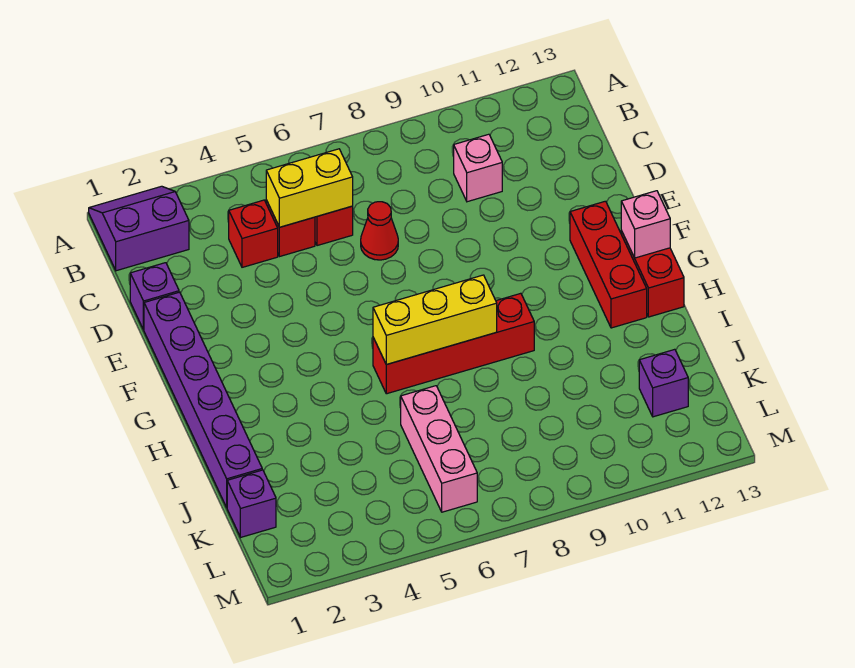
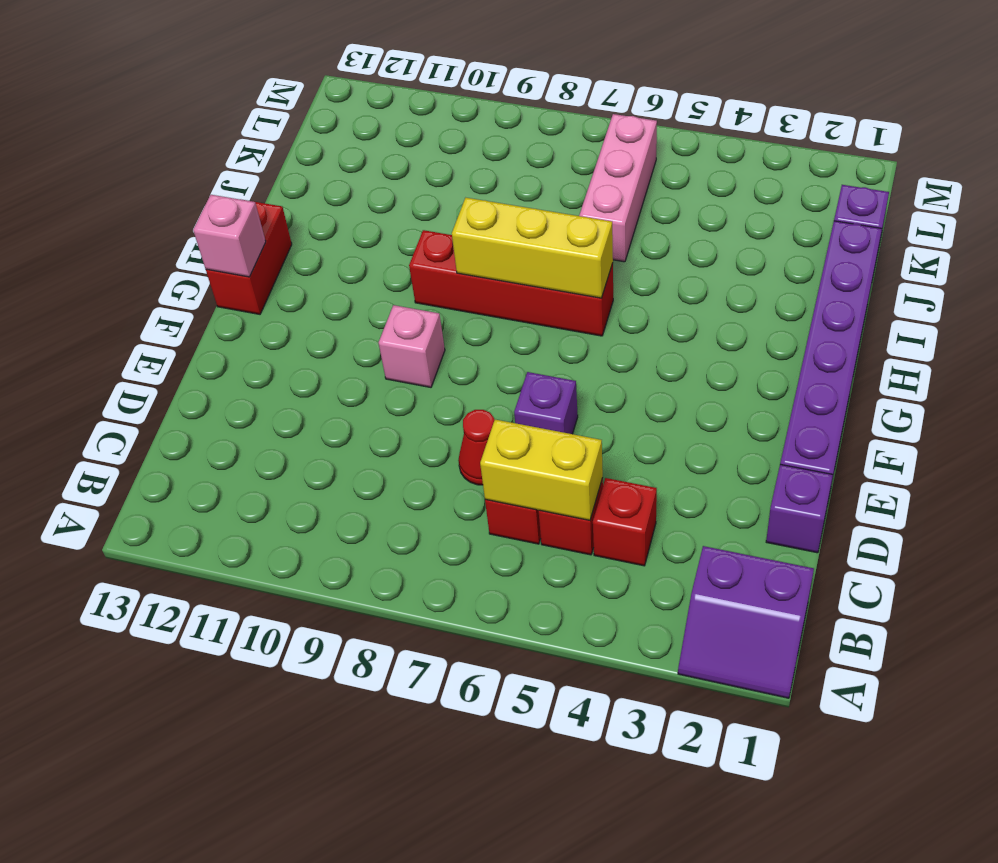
pink 1x1 brick [454,134,502,202] -> pink 1x1 brick moved to [379,305,445,387]
red 1x3 brick [570,201,647,328] -> none
purple 1x1 brick [639,349,688,417] -> purple 1x1 brick moved to [514,372,578,434]

